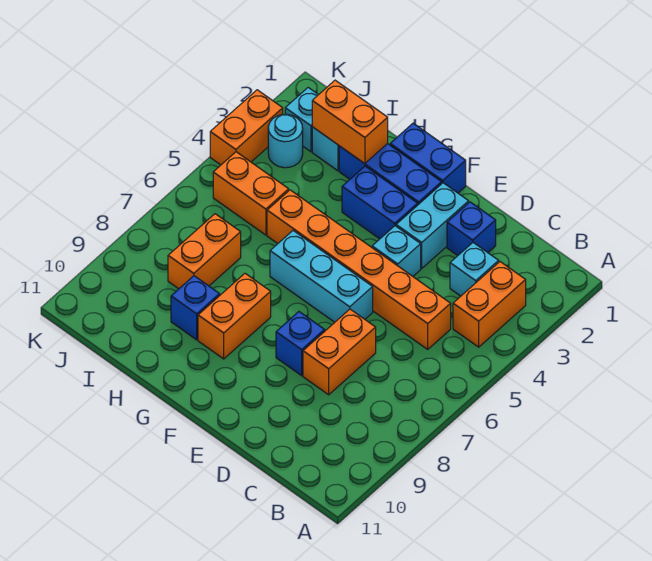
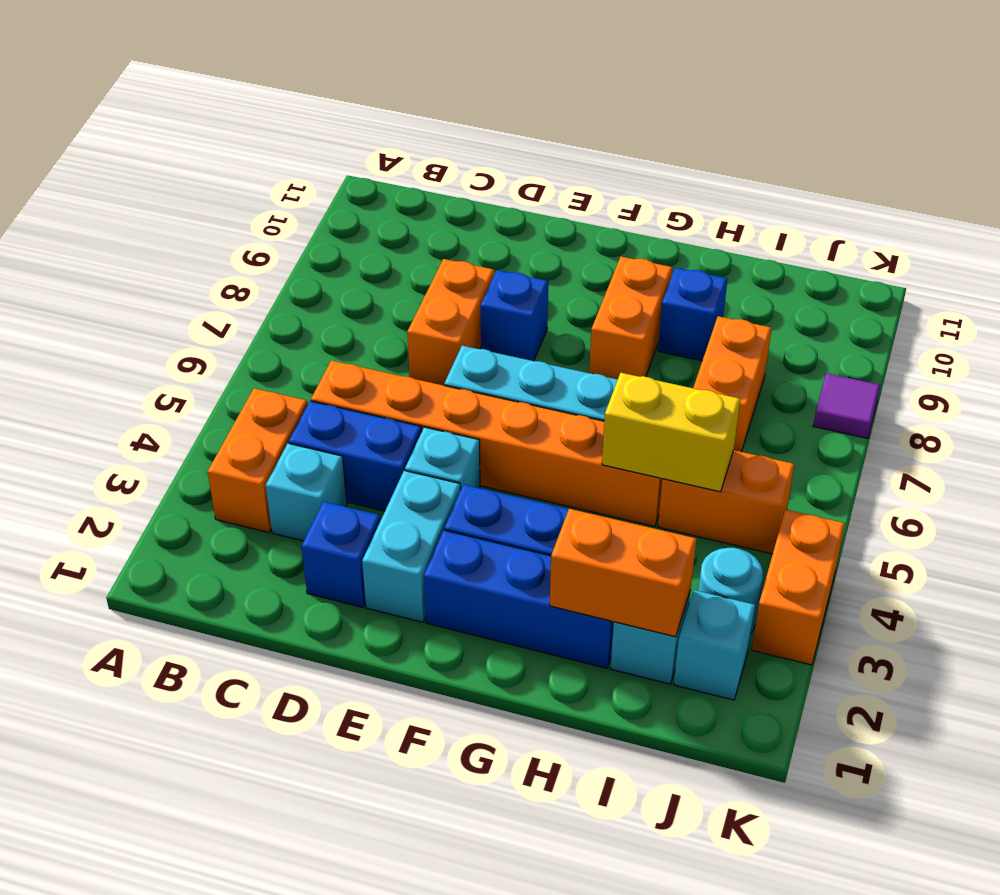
blue 1x2 brick [390,123,466,193] -> blue 1x2 brick moved to [289,401,422,511]
none -> yellow 1x2 brick [602,373,740,492]
none -> purple 1x1 tile [813,373,880,438]

